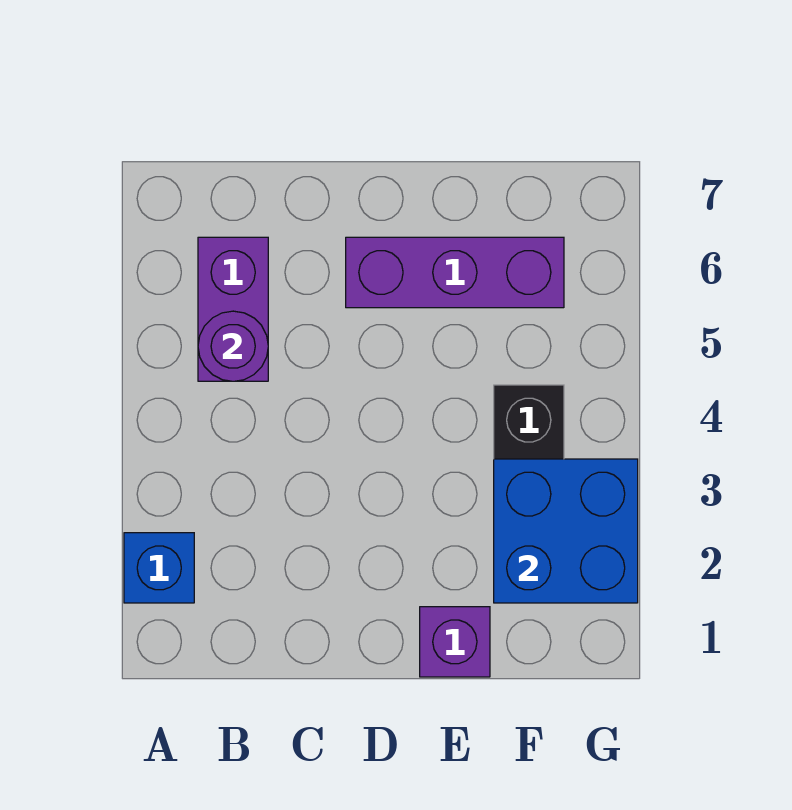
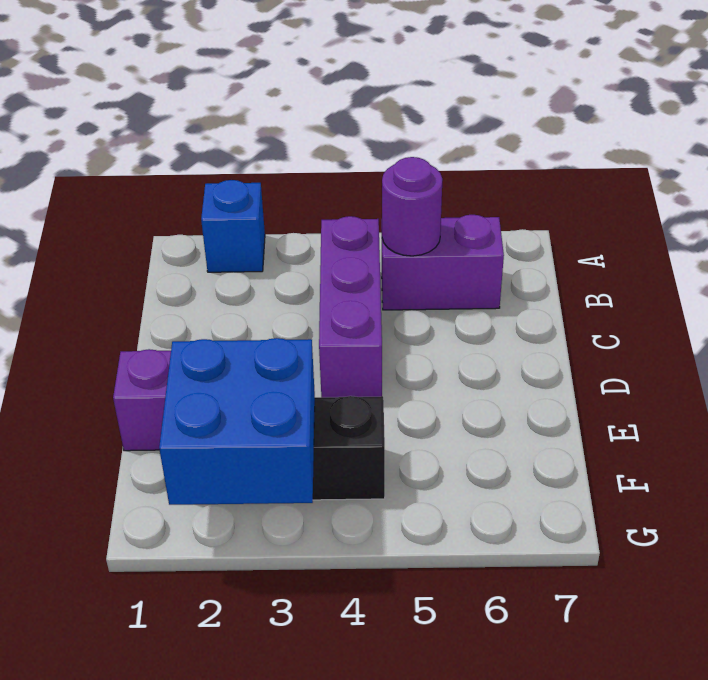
purple 1x3 brick [346,237,564,308] -> purple 1x3 brick moved to [319,216,382,397]

